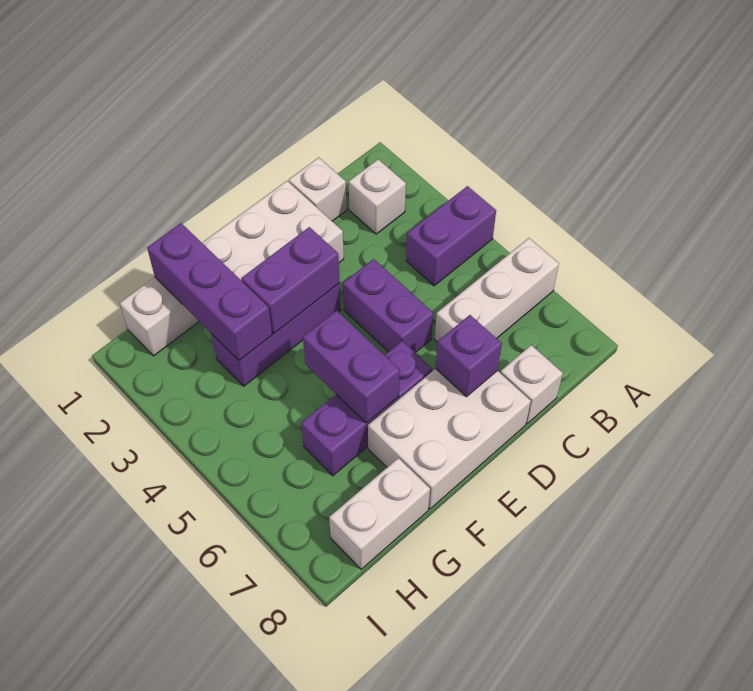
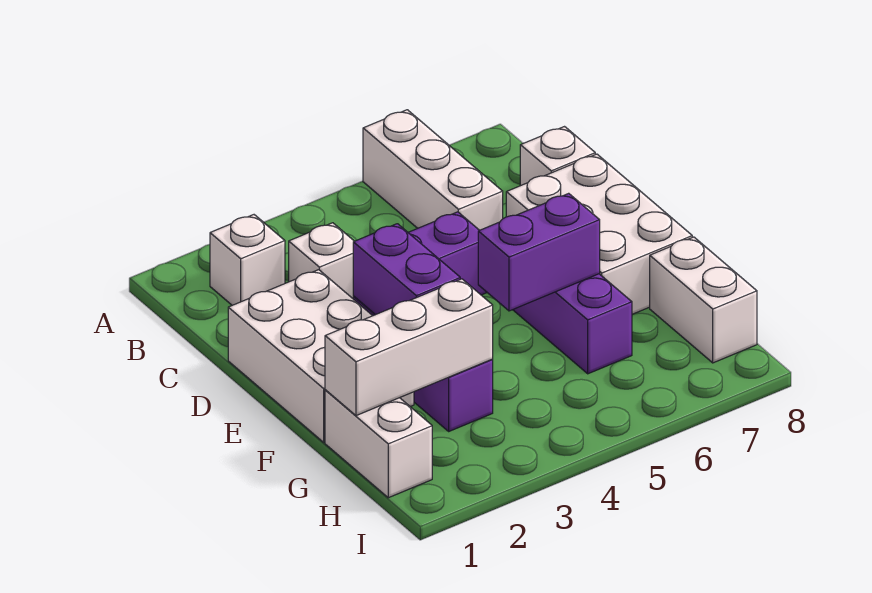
purple 1x2 brick [406,186,496,286] -> none
white 1x1 brick [289,158,347,221] -> white 1x1 brick moved to [289,223,354,298]
purple 1x1 brick [436,315,502,397] -> none
purple 1x3 brick [147,223,272,360] -> white 1x3 brick [325,279,493,416]

